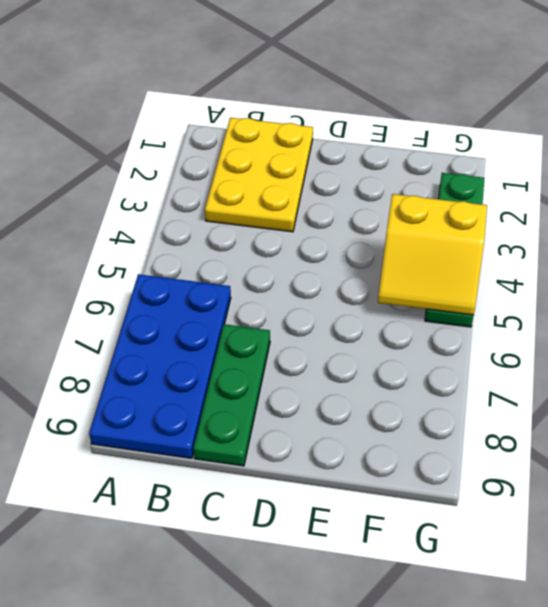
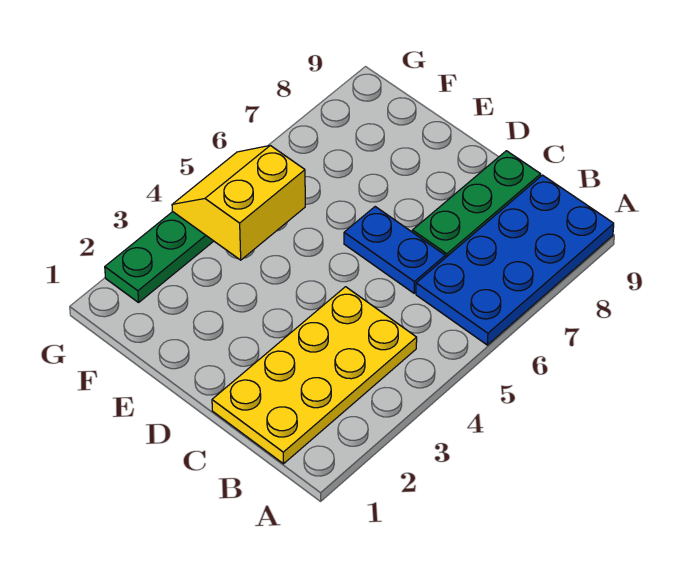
yellow 2x3 plate [205,118,313,232] -> yellow 2x4 plate [212,287,417,464]
none -> blue 1x2 plate [344,207,445,293]
yellow 2x2 slope [378,194,487,315] -> yellow 2x2 slope turned to [172,146,305,260]

